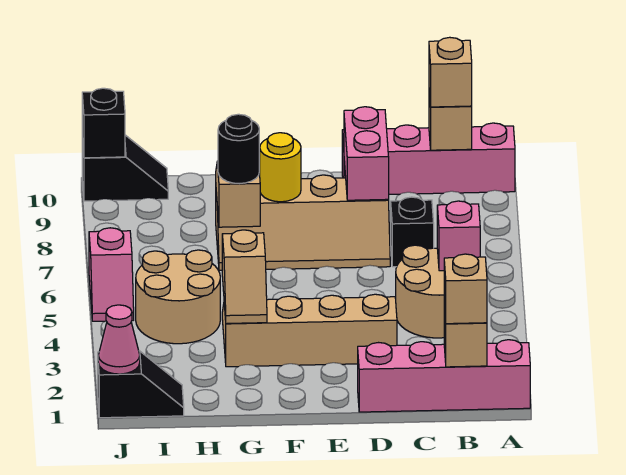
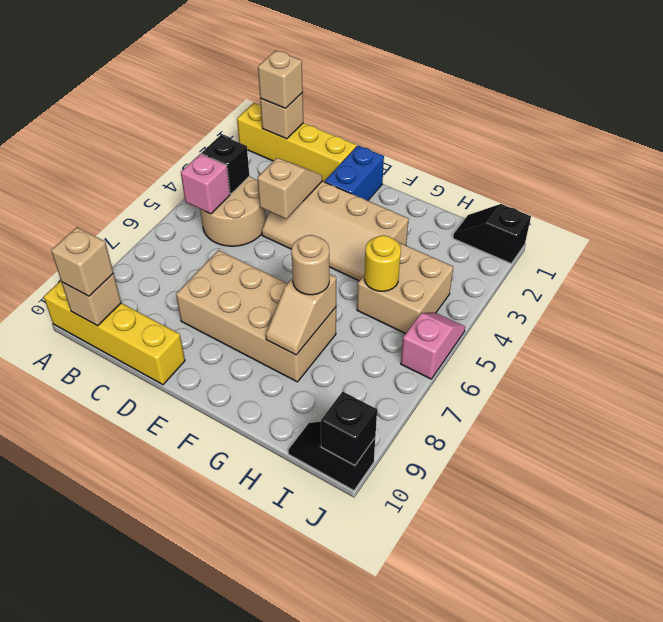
pink 1x4 brick [358,340,530,412] -> yellow 1x4 brick [237,103,357,182]
pink 1x4 brick [342,123,515,194] -> yellow 1x4 brick [44,281,185,385]
black 1x1 brick [391,197,434,267] -> black 1x1 brick moved to [202,135,249,194]
tan 2x4 slope [216,175,390,270] -> tan 2x4 brick [176,250,336,382]
pink 1x2 brick [344,107,389,200] -> none
none -> blue 1x2 brick [325,145,384,201]
yellow 1x1 round brick [260,133,301,202] -> yellow 1x1 round brick moved to [364,235,401,291]
tan 1x2 slope [222,230,267,324] -> tan 1x2 slope moved to [257,158,322,219]
black 1x1 round brick [218,114,259,184] -> tan 1x1 round brick [291,235,329,295]
tan 2x2 round brick [136,250,220,344] -> tan 2x2 brick [357,242,453,334]
pink 1x1 cone [98,305,140,374] -> none

